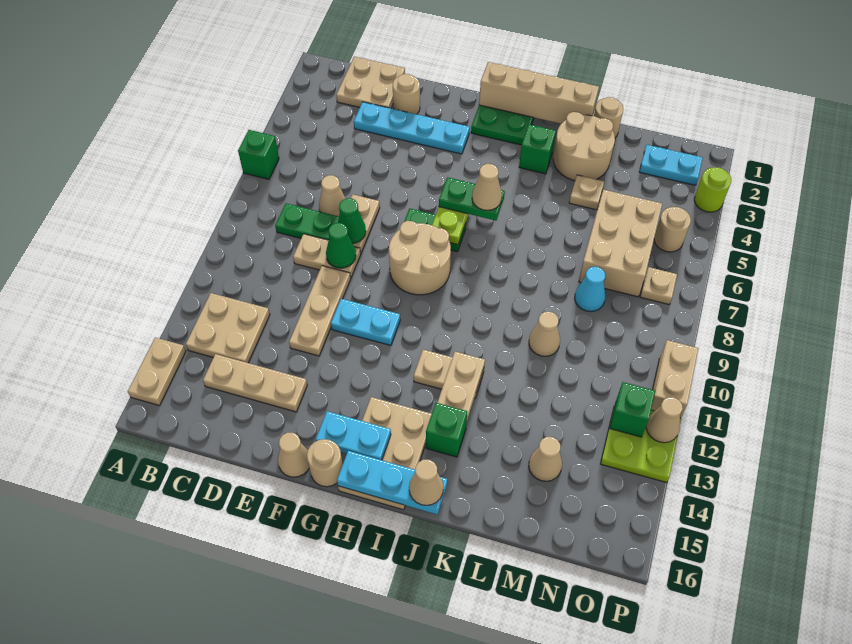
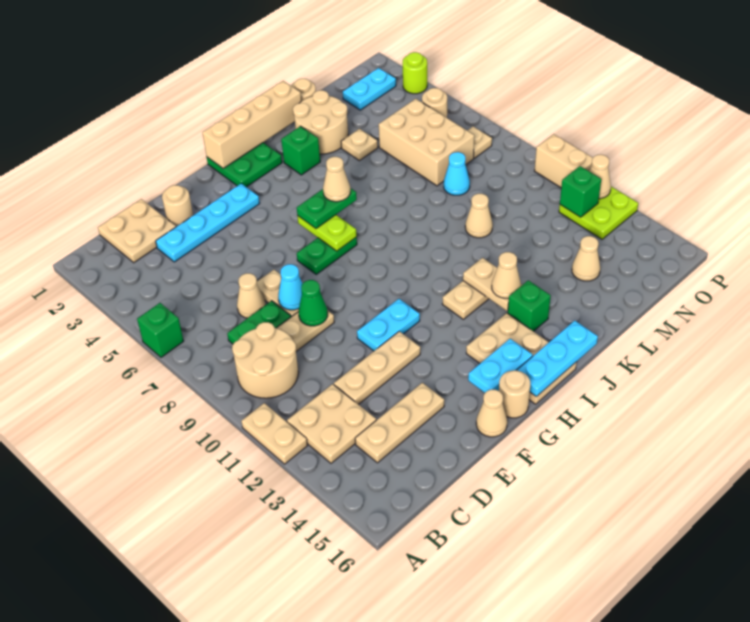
tan 1x2 plate [128,338,186,406] -> tan 1x2 plate moved to [241,403,308,464]
green 1x1 cone [338,198,366,244] -> cyan 1x1 cone [278,264,302,310]
tan 1x3 plate [289,266,351,356] -> tan 1x3 plate turned to [334,331,420,405]
tan 2x2 round brick [389,221,451,295] -> tan 2x2 round brick moved to [232,322,298,398]
tan 1x1 cone [409,460,443,505] -> tan 1x1 cone moved to [492,252,521,298]

